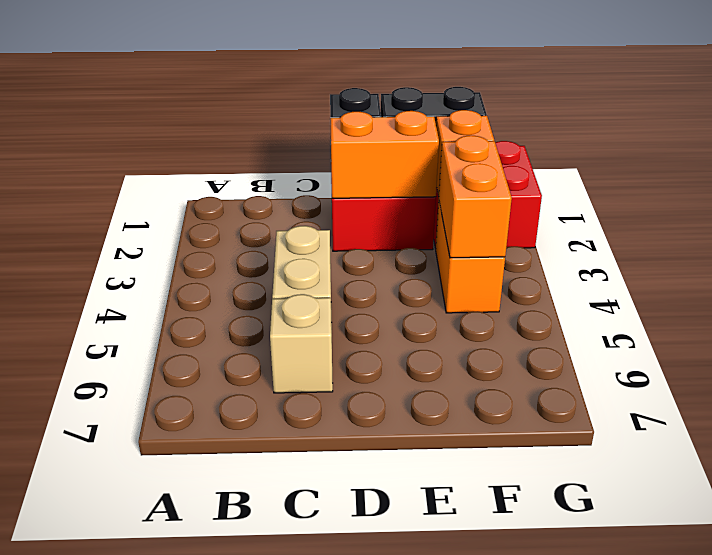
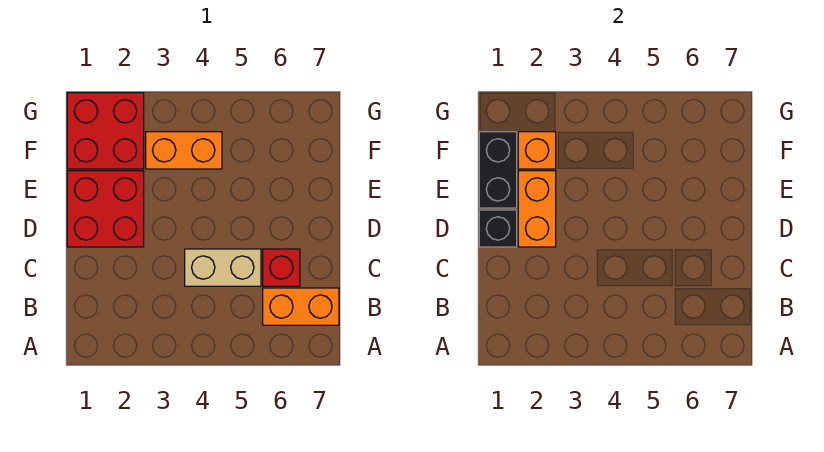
tan 1x1 brick [270,294,333,393] -> red 1x1 brick [263,249,300,286]
orange 1x2 brick [438,136,512,258] -> orange 1x2 brick moved to [263,288,339,325]

